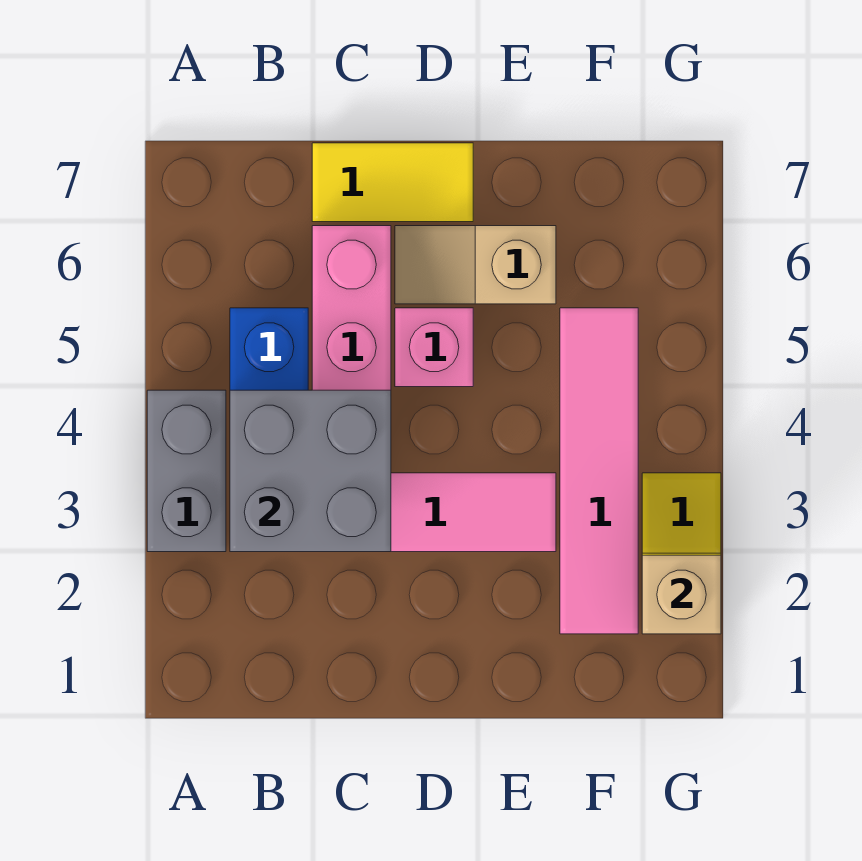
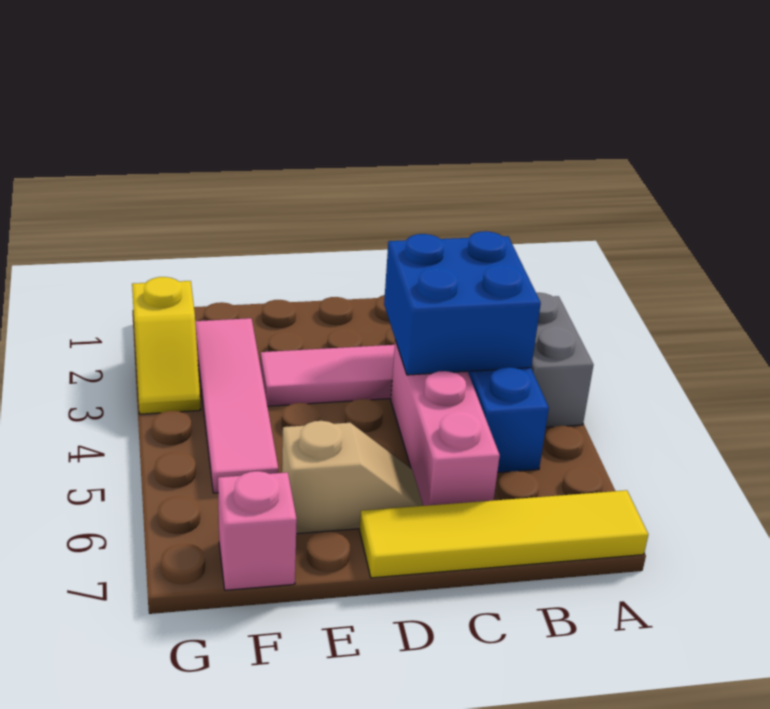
grey 2x2 brick [230,390,391,552] -> blue 2x2 brick [384,231,541,375]
yellow 1x2 tile [312,143,473,222] -> yellow 1x4 tile [360,490,648,578]
pink 1x1 brick [395,308,473,387] -> pink 1x1 brick moved to [218,471,297,590]
tan 1x1 brick [642,555,721,634] -> none

